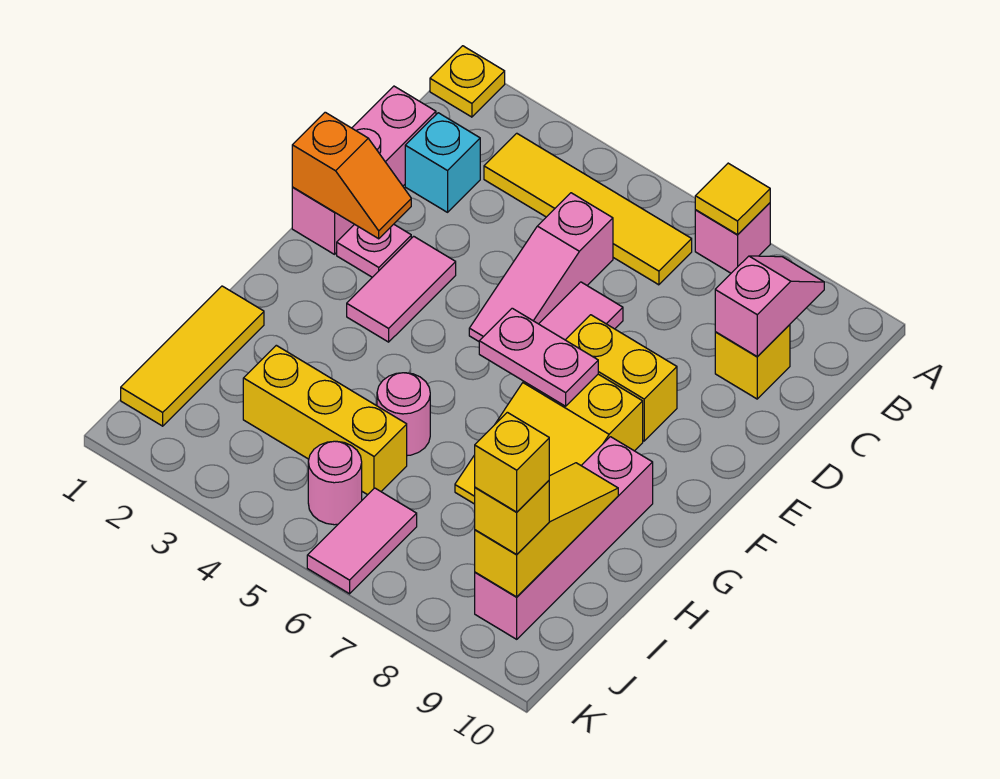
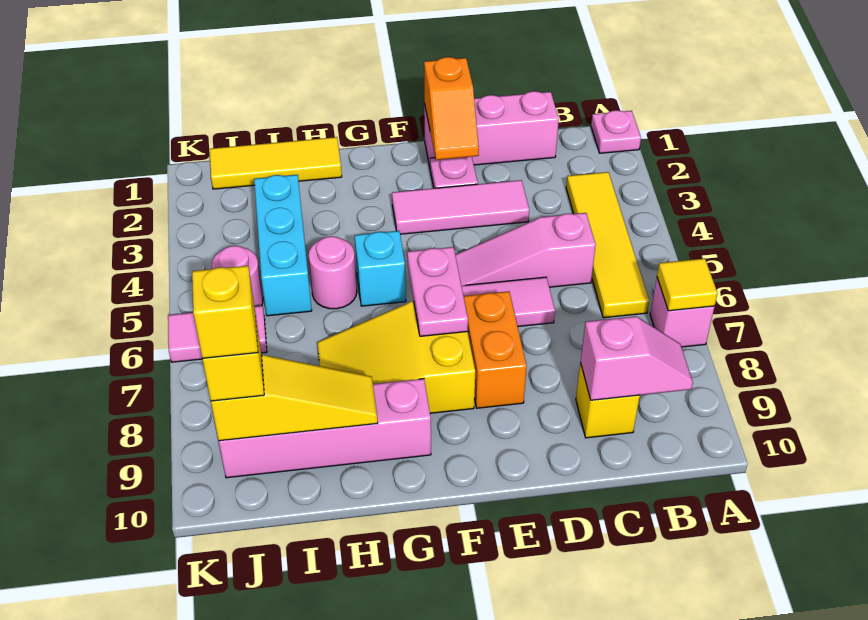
yellow 1x1 plate [430,46,505,117] -> pink 1x1 plate [591,110,641,153]
cyan 1x1 brick [405,113,480,212] -> cyan 1x1 brick moved to [355,231,406,306]
pink 1x2 tile [347,236,456,342] -> pink 1x3 tile [392,180,529,234]
yellow 1x2 brick [566,315,677,441] -> orange 1x2 brick [464,291,527,408]
yellow 1x3 brick [243,345,407,495] -> cyan 1x3 brick [254,175,312,316]

